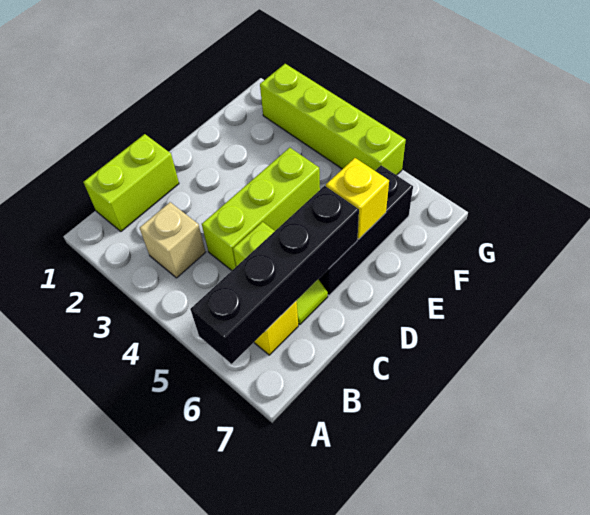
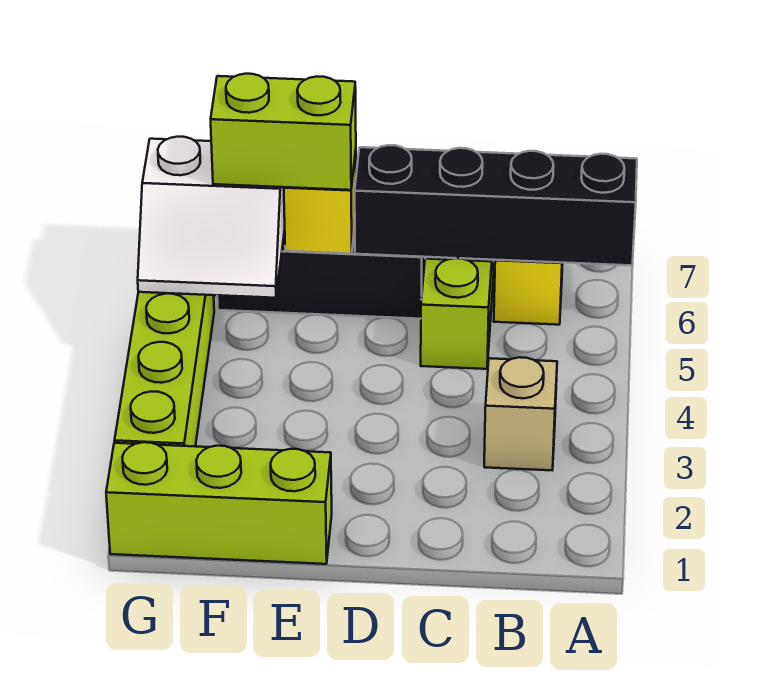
lime 1x2 brick [83,134,179,231] -> lime 1x2 brick moved to [211,74,356,190]
lime 1x3 brick [202,148,320,270] -> lime 1x3 brick moved to [106,442,332,564]
none -> white 2x2 slope [138,137,285,298]

